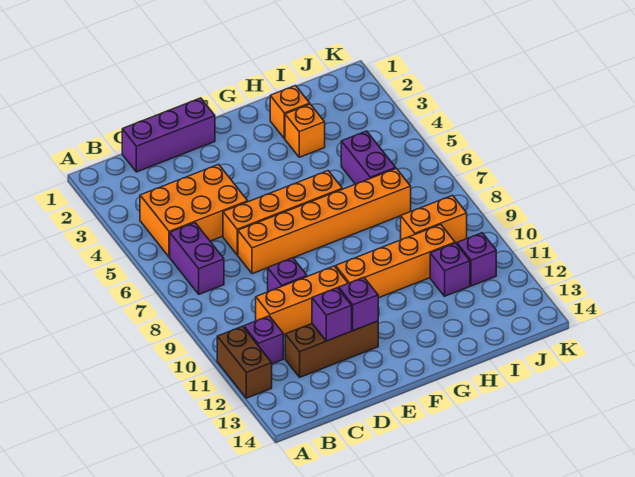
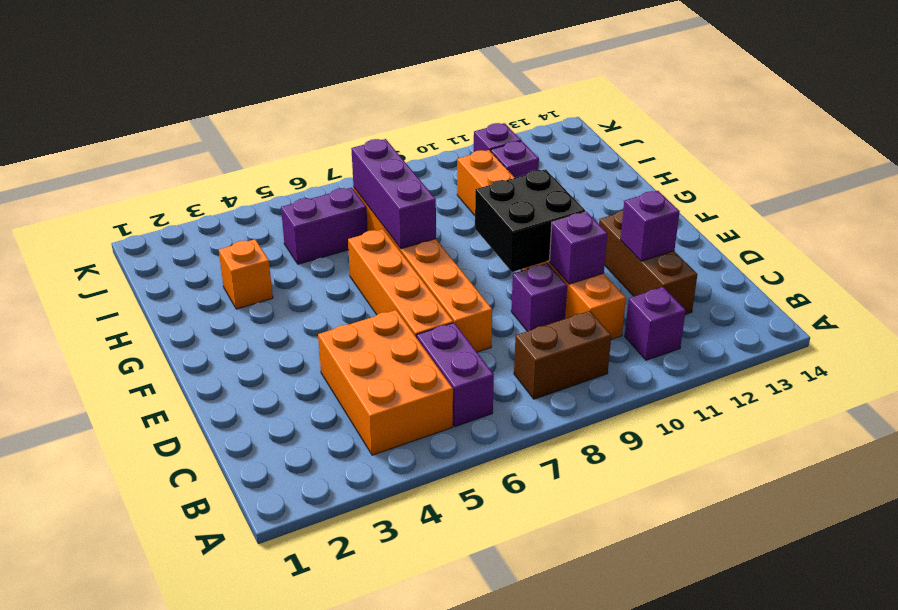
brown 1x2 brick [217,326,272,398] -> brown 1x2 brick moved to [514,311,611,399]
purple 1x2 brick [170,223,224,294] -> purple 1x2 brick turned to [417,323,494,426]
purple 1x3 brick [122,98,215,172] -> purple 1x3 brick moved to [351,139,436,249]
none -> black 2x2 brick [475,169,586,272]
purple 1x1 brick [339,277,378,331] -> purple 1x1 brick moved to [549,212,607,284]
orange 1x1 brick [270,86,310,139] -> none
orange 1x2 brick [401,195,467,243] -> none

